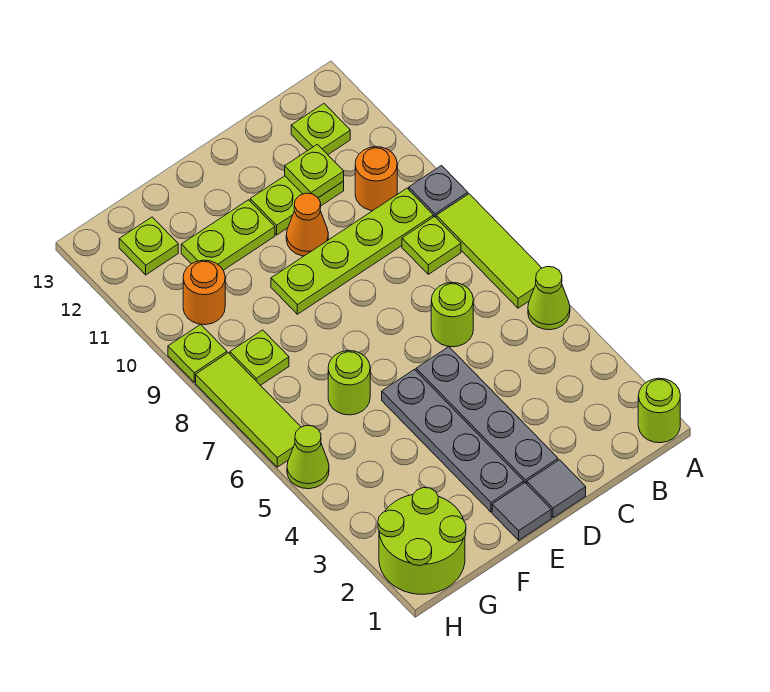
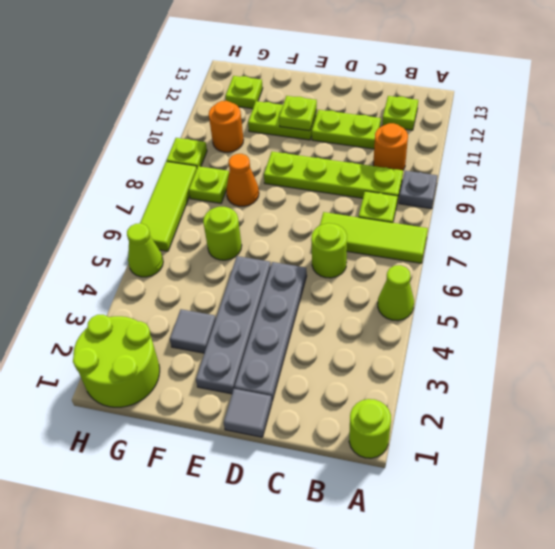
lime 1x3 tile [436,194,541,308] -> lime 1x3 tile turned to [320,212,428,263]
lime 1x1 plate [285,144,344,198] -> lime 1x1 plate moved to [279,96,317,131]
orange 1x1 cone [286,193,328,256] -> orange 1x1 cone moved to [226,154,259,206]
grey 1x1 tile [492,483,551,540] -> grey 1x1 tile moved to [170,309,216,353]

